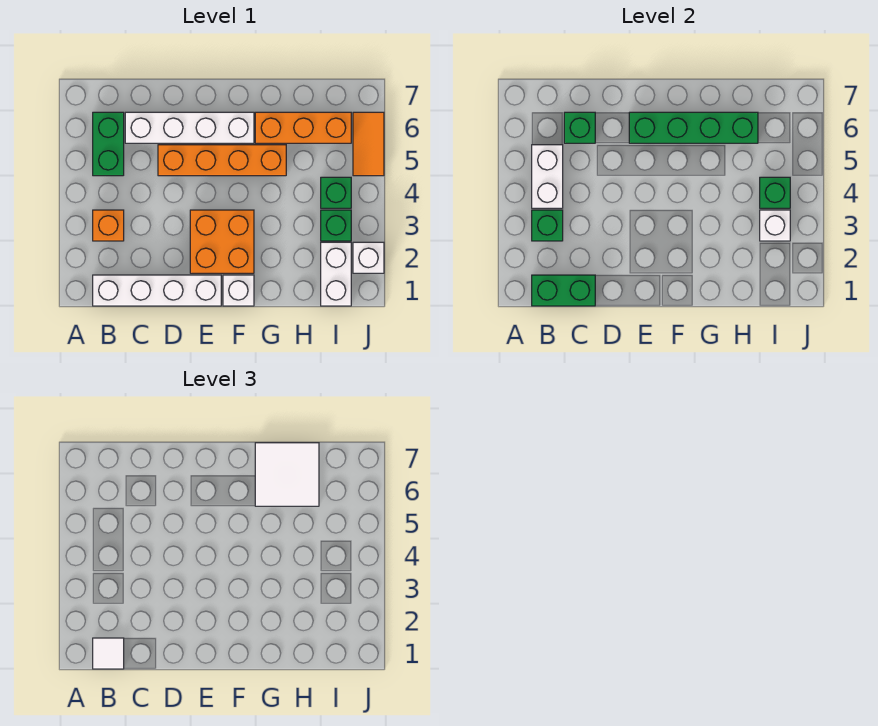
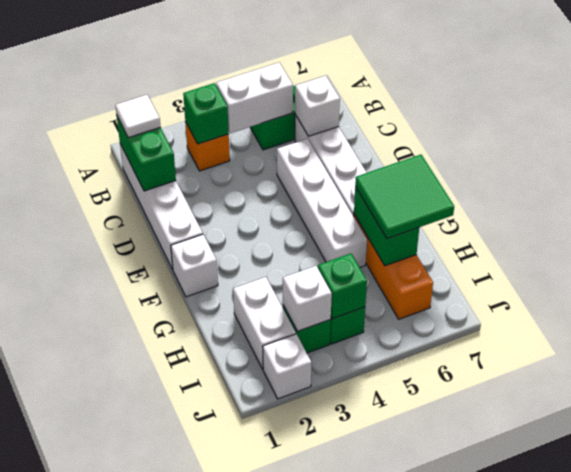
green 1x1 brick [564,112,595,143] -> white 1x1 brick [295,76,340,136]
orange 1x4 brick [158,145,286,176] -> white 1x4 brick [277,139,367,267]
orange 2x2 brick [190,210,254,273] -> none
green 1x4 brick [629,112,758,143] -> green 1x2 brick [354,187,419,266]
white 2x2 tile [255,443,319,506] -> green 2x2 tile [355,155,454,239]
white 1x2 brick [321,242,351,306] -> white 1x2 brick turned to [233,277,296,369]
orange 1x2 tile [353,112,384,176] -> none

